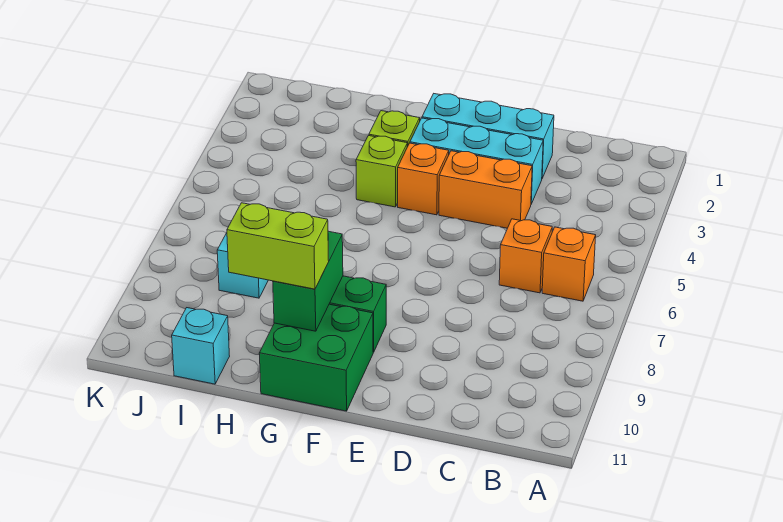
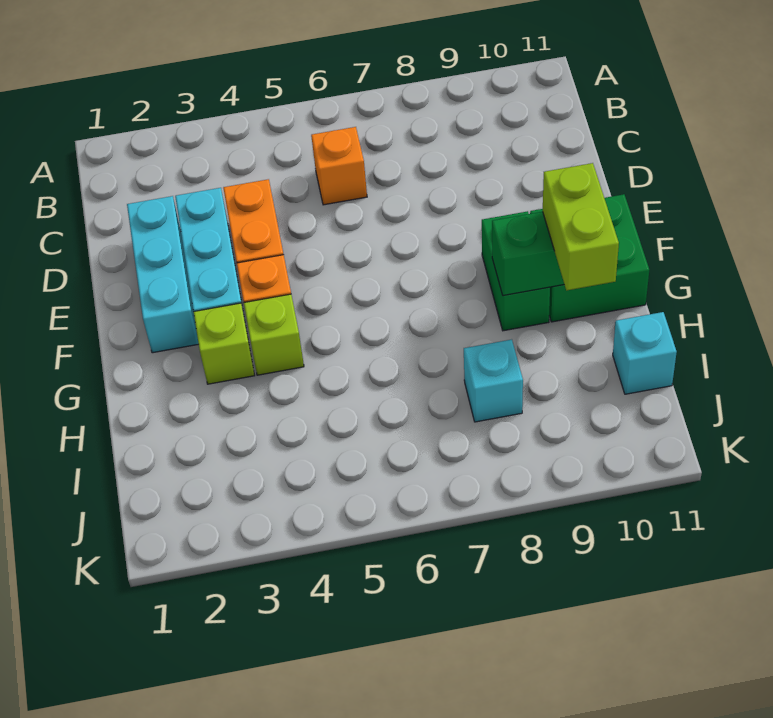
orange 1x1 brick [542,227,596,301] -> none

